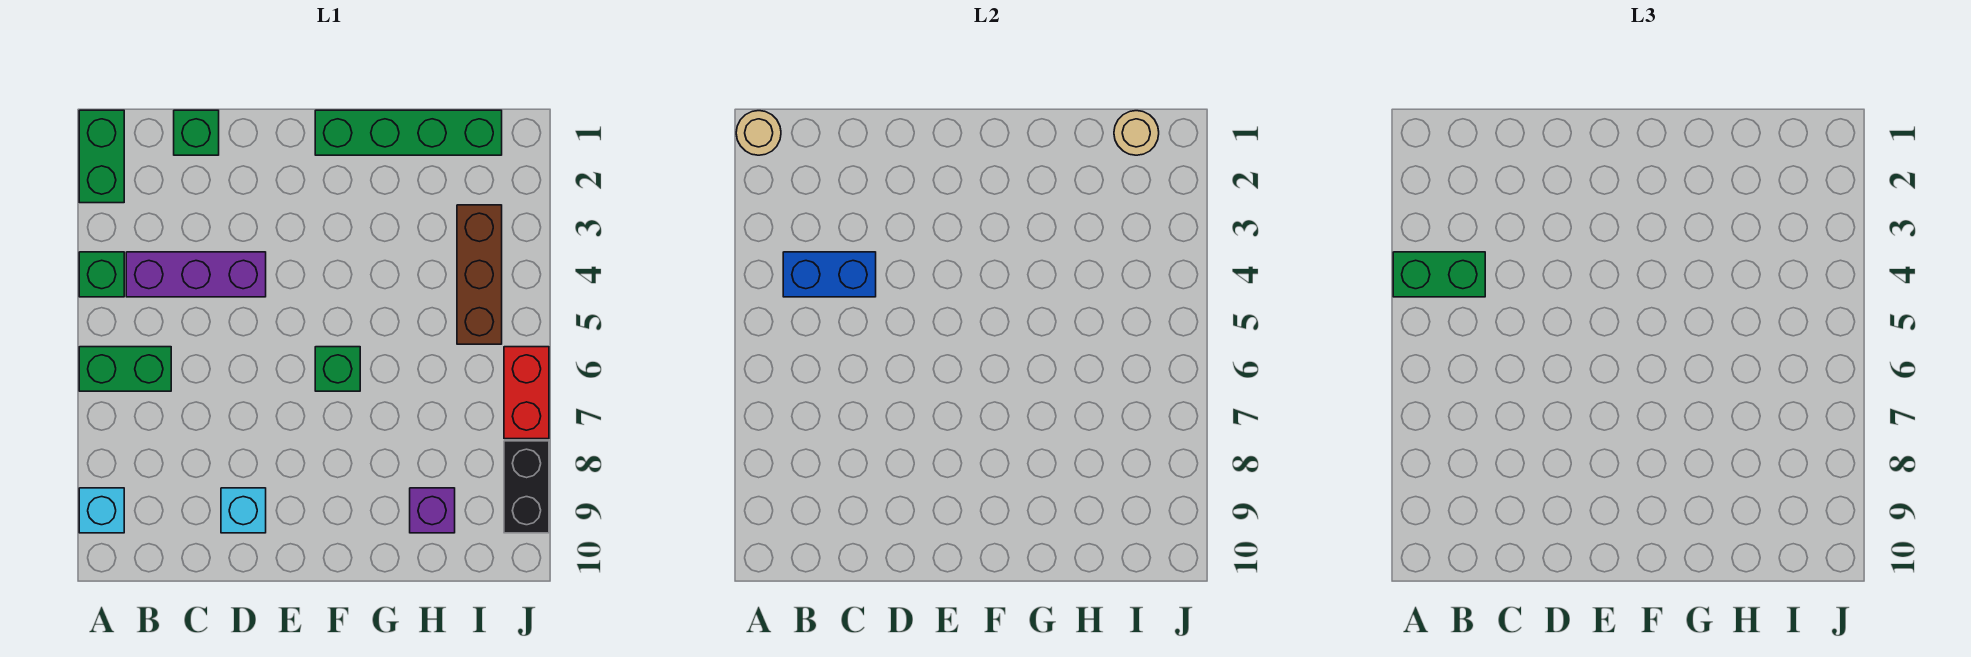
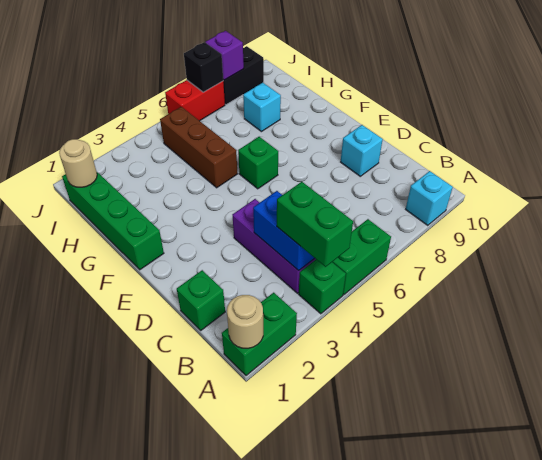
green 1x2 brick [79,347,171,391] -> green 1x2 brick turned to [333,219,391,295]
none -> cyan 1x1 brick [243,83,281,132]
purple 1x1 brick [410,488,455,533] -> purple 1x1 brick moved to [206,31,244,80]
brown 1x3 brick [457,205,502,344] -> brown 1x3 brick turned to [160,107,237,188]
none -> black 1x1 brick [184,42,223,92]

